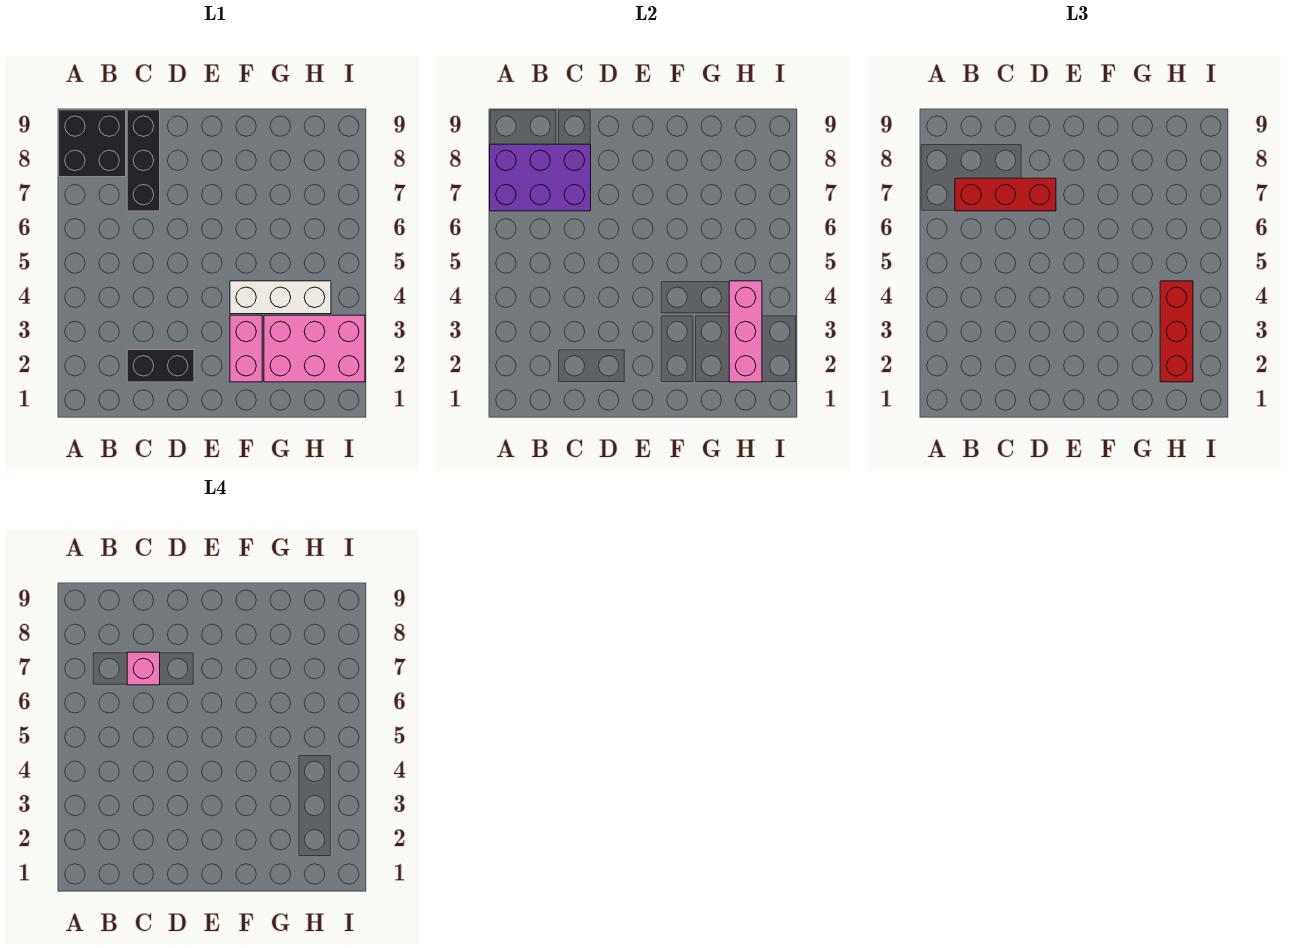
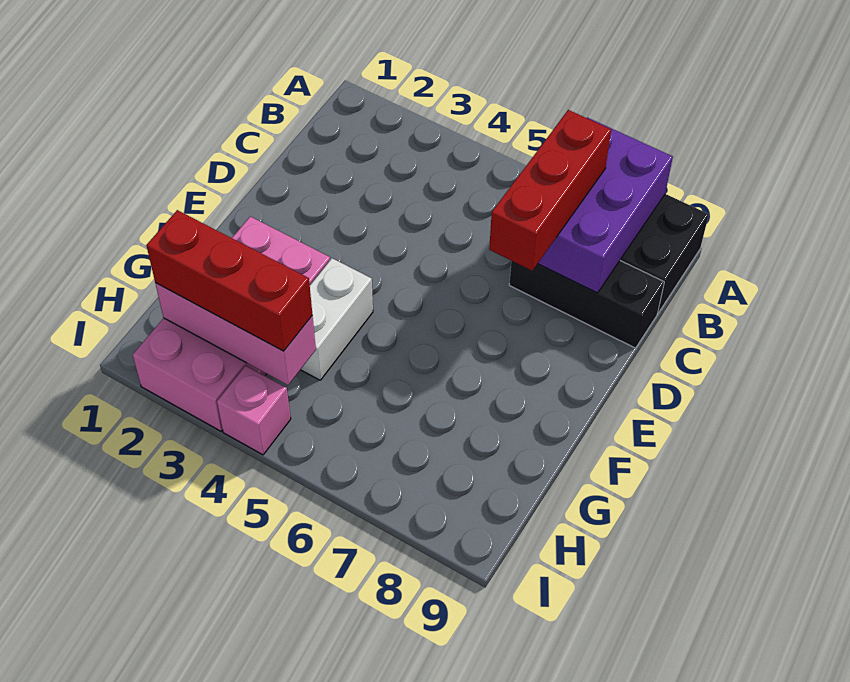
black 1x2 brick [127,350,194,382] -> none
pink 1x1 brick [127,652,160,685] -> pink 1x1 brick moved to [217,366,291,455]
white 1x3 brick [230,281,331,314] -> white 1x2 brick [301,258,373,380]

